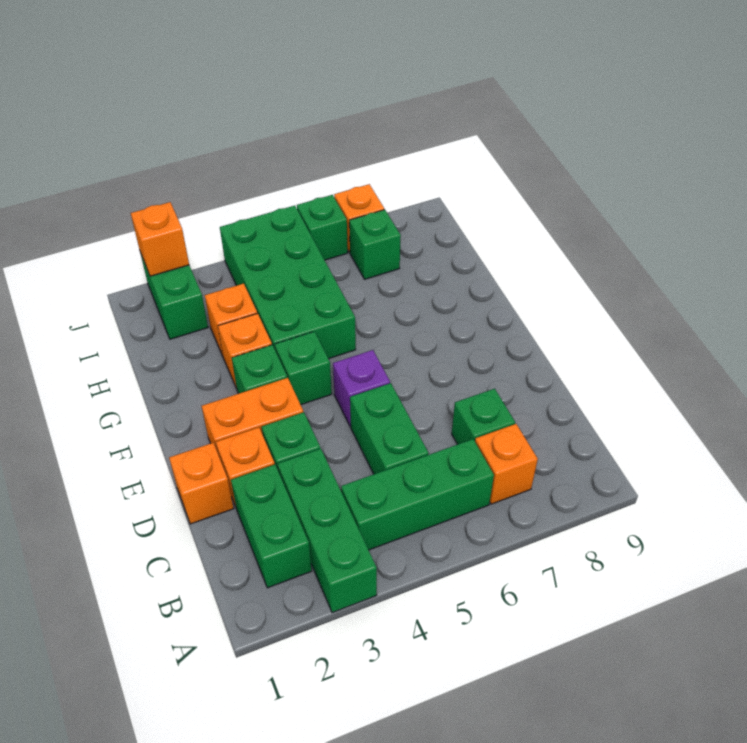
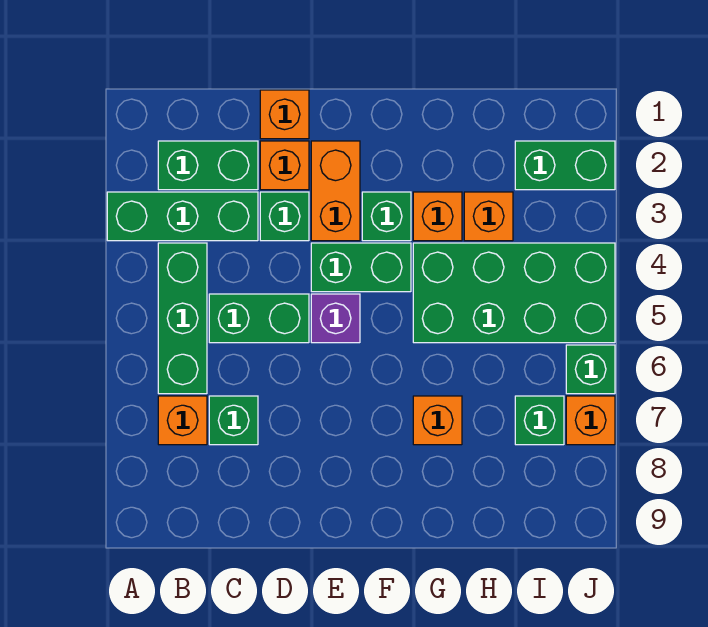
green 1x1 brick [275,332,332,405] -> green 1x2 brick [311,243,411,292]
orange 1x1 brick [131,202,189,276] -> orange 1x1 brick moved to [413,396,462,445]

